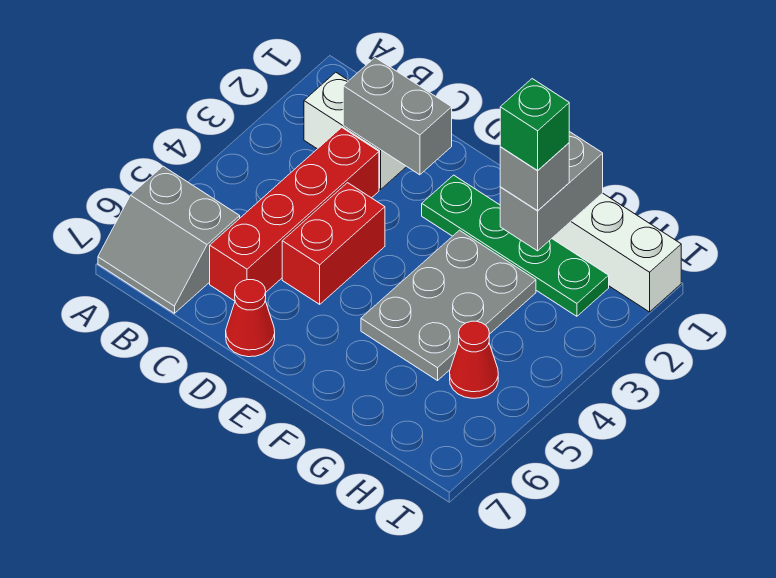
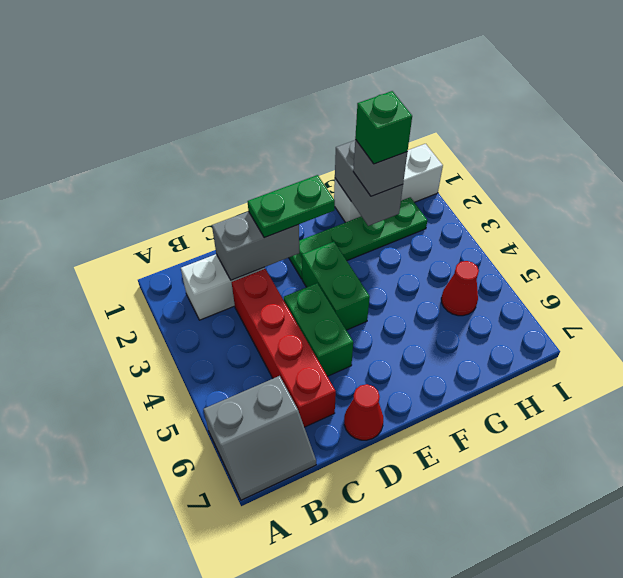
none -> green 1x2 plate [248,175,335,238]
red 1x2 brick [282,183,385,304] -> green 1x2 brick [284,283,353,376]
none -> green 1x2 brick [302,242,370,330]
grey 2x3 plate [361,230,536,381] -> none

